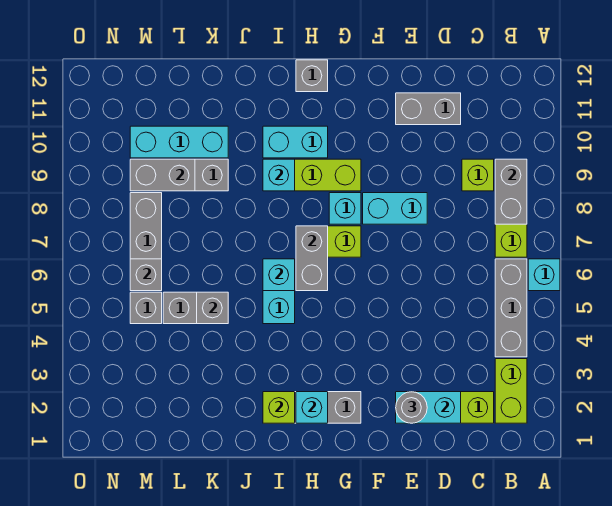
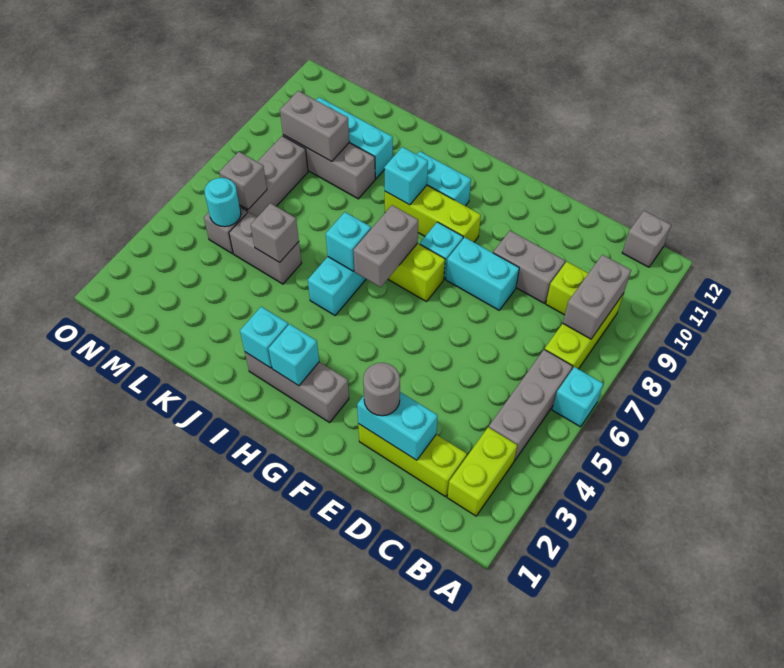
grey 1x2 brick [396,93,461,125] -> grey 1x2 brick moved to [493,231,565,303]
grey 1x1 brick [296,60,328,92] -> grey 1x1 brick moved to [622,211,671,267]
lime 1x1 brick [263,392,295,423] -> cyan 1x1 brick [240,307,288,368]
none -> cyan 1x1 round brick [204,178,241,227]

